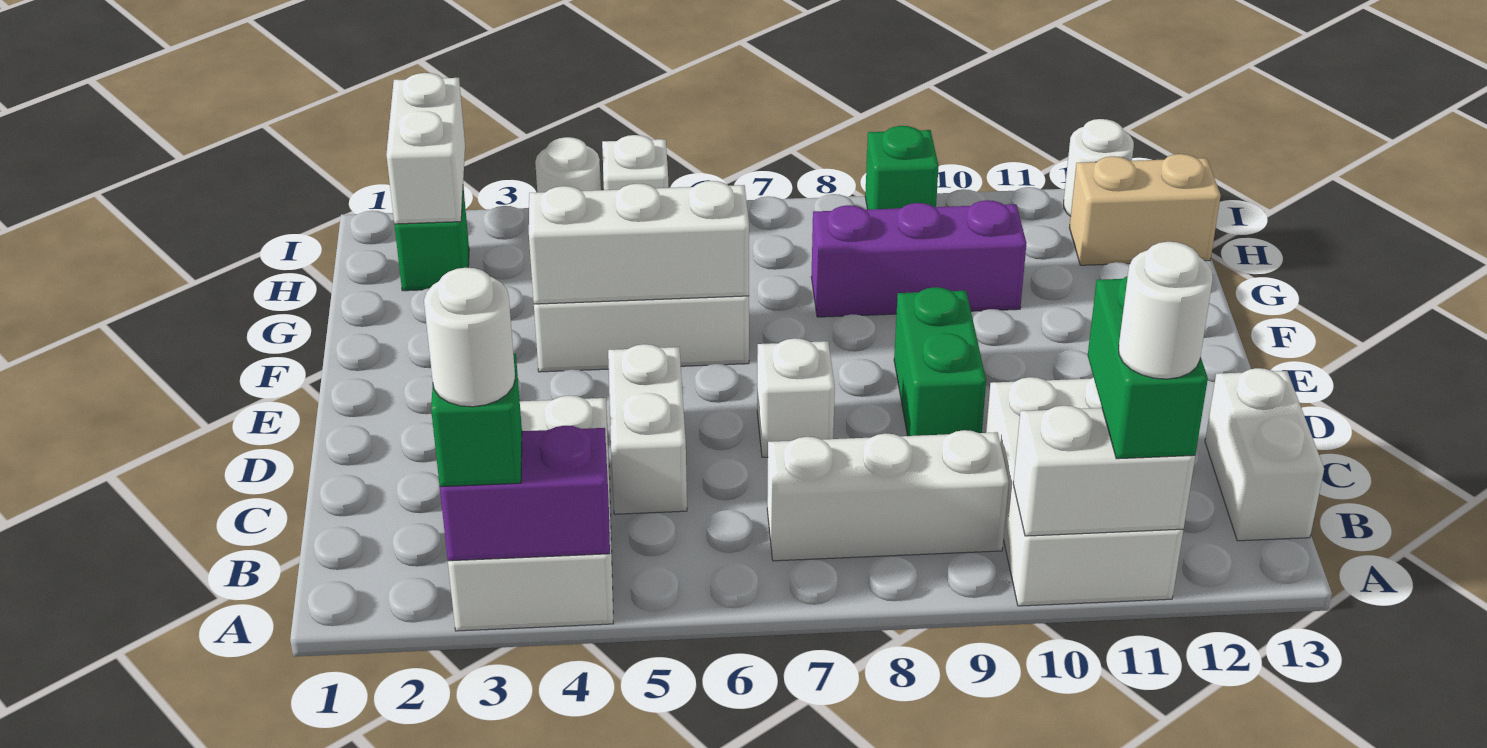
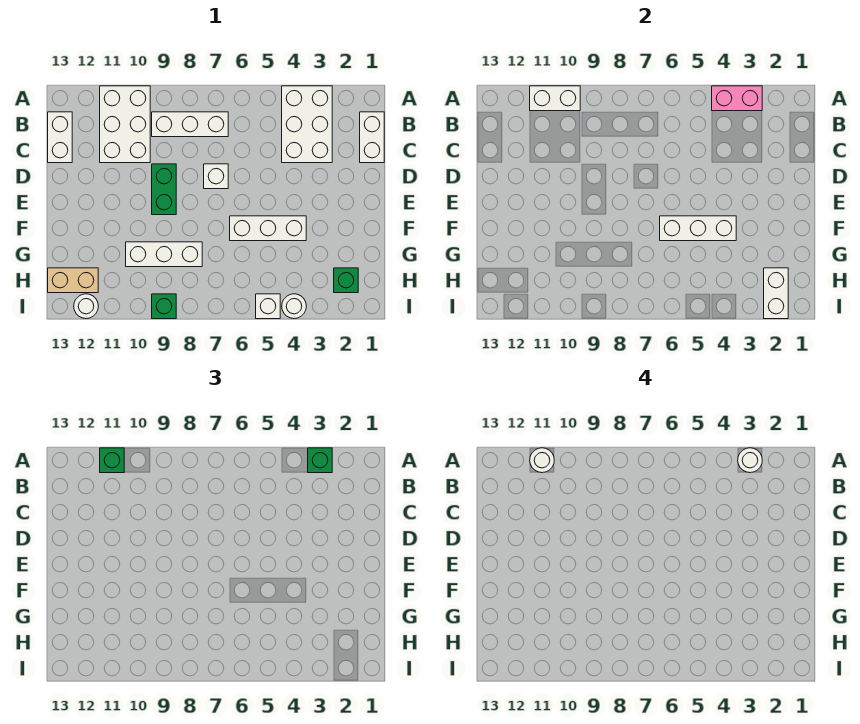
purple 1x2 brick [440,426,610,561] -> pink 1x2 brick [712,86,762,111]
green 1x2 brick [1088,276,1208,459] -> green 1x1 brick [100,448,124,473]
white 1x2 brick [608,344,687,514] -> white 1x2 brick moved to [360,112,384,163]
purple 1x3 brick [811,200,1027,317] -> white 1x3 brick [126,242,202,267]

